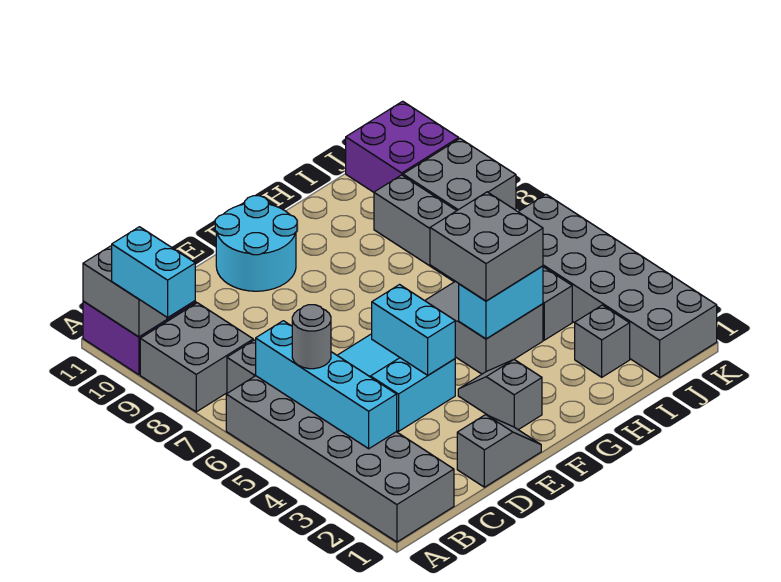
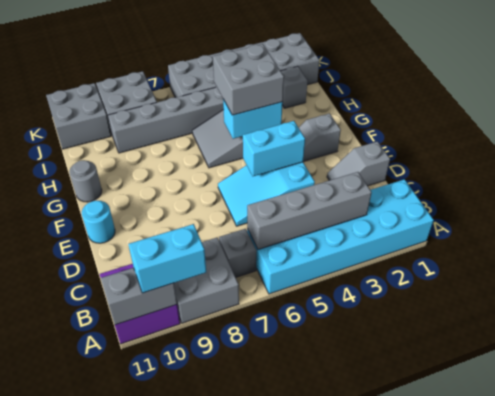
grey 2x6 brick [226,376,454,542] -> cyan 2x6 brick [247,179,434,294]
cyan 1x4 brick [256,321,397,449] -> grey 1x4 brick [247,172,372,249]
grey 1x1 round brick [292,305,331,369] -> grey 1x1 round brick moved to [69,160,102,202]
grey 1x2 slope [457,415,541,487] -> grey 1x2 slope turned to [327,141,390,186]
cyan 2x2 round brick [215,196,297,291] -> cyan 1x1 round brick [82,201,115,243]
cyan 1x2 brick [459,266,543,339] -> cyan 1x2 brick turned to [223,100,283,139]
purple 2x2 brick [346,101,459,192] -> grey 2x2 brick [46,83,111,149]

